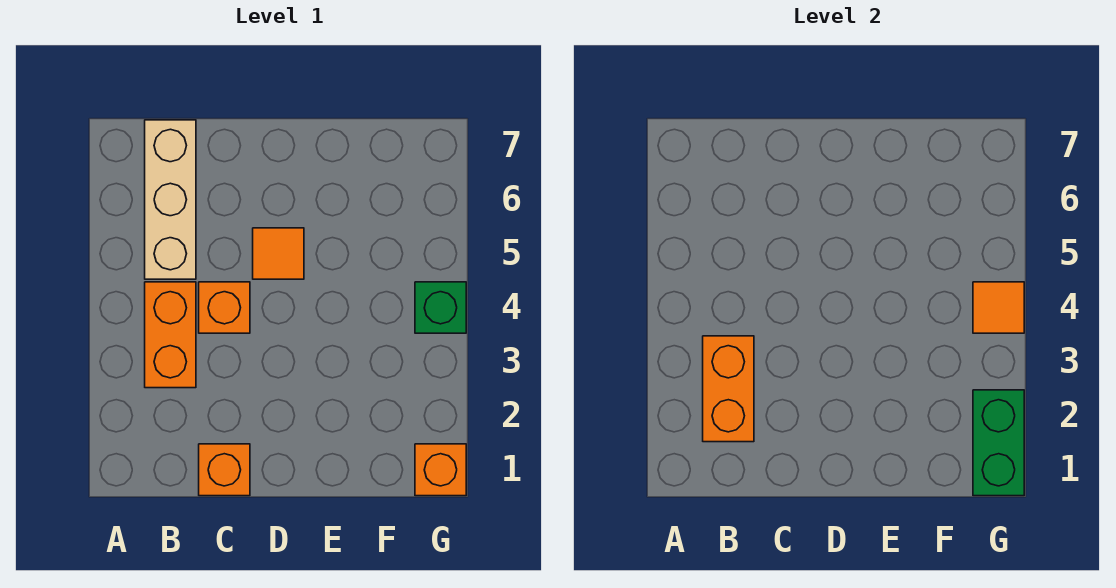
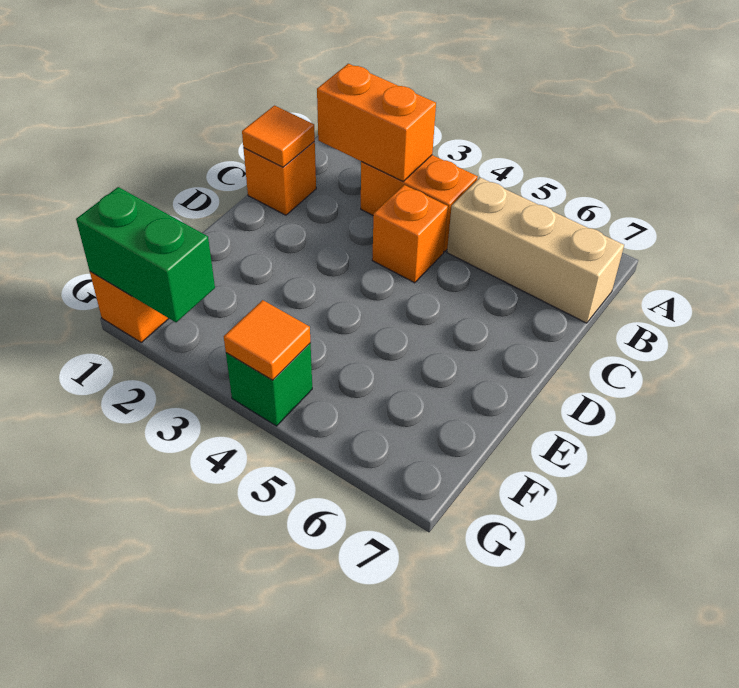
orange 1x1 tile [253,228,304,279] -> orange 1x1 tile moved to [242,106,315,167]

